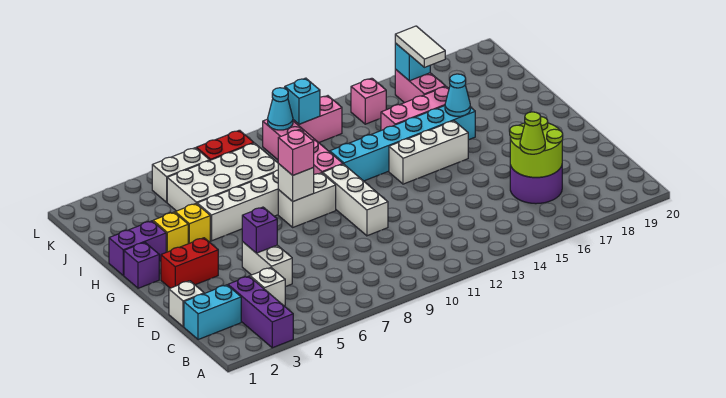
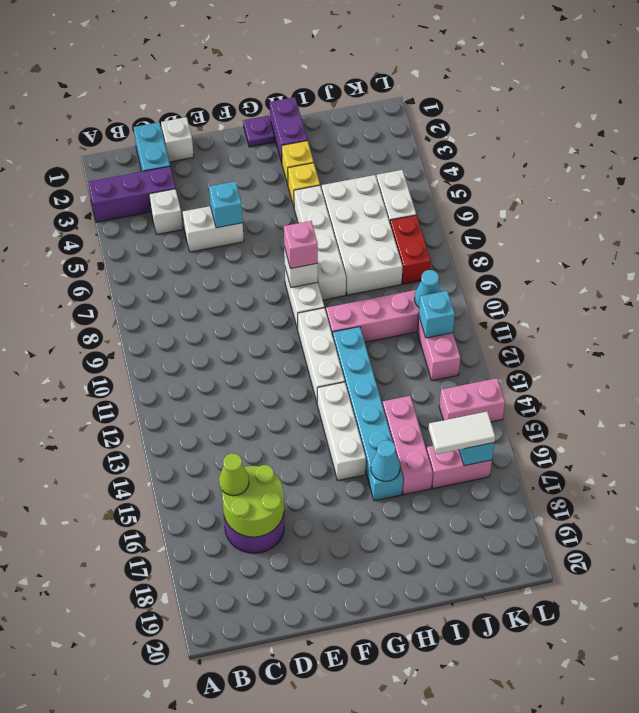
purple 1x1 brick [242,207,277,253] -> cyan 1x1 brick [209,181,243,228]
white 1x3 brick [323,164,388,236] -> white 1x3 brick turned to [298,308,345,402]
red 1x2 brick [161,238,218,288] -> none
purple 1x1 brick [124,242,159,288] -> purple 1x1 plate [243,116,275,147]
pink 1x1 brick [351,78,387,124] -> pink 1x2 brick [439,378,505,422]

